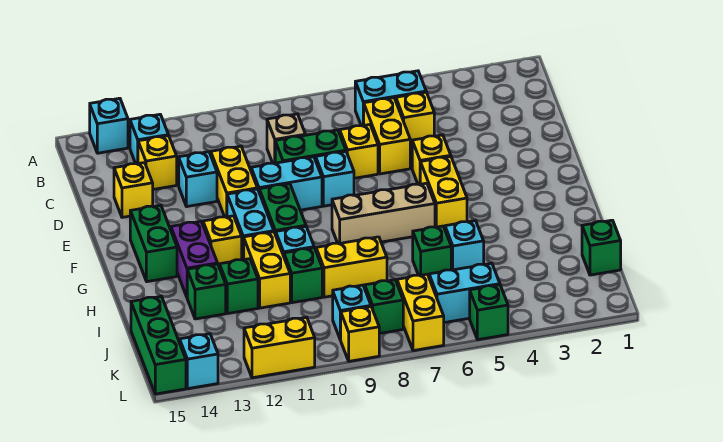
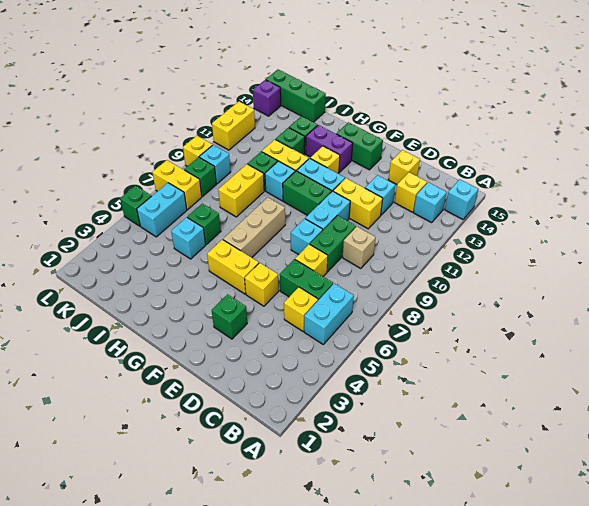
yellow 1x2 brick [364,98,410,174] -> green 1x2 brick [280,259,333,300]
green 1x1 brick [582,220,621,275] -> green 1x1 brick moved to [212,294,247,339]
cyan 1x1 brick [180,334,218,389] -> purple 1x1 brick [253,80,281,116]

